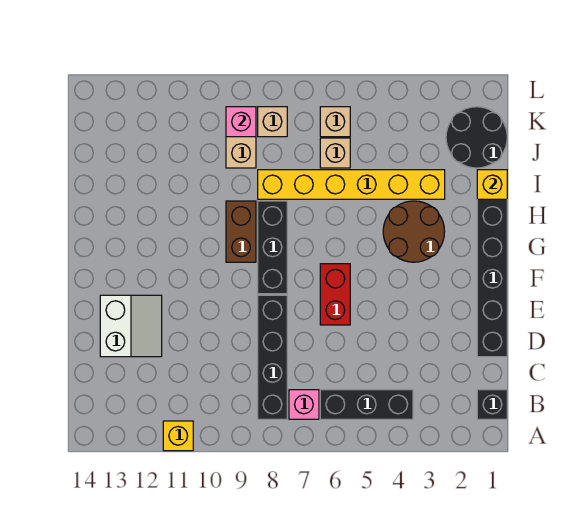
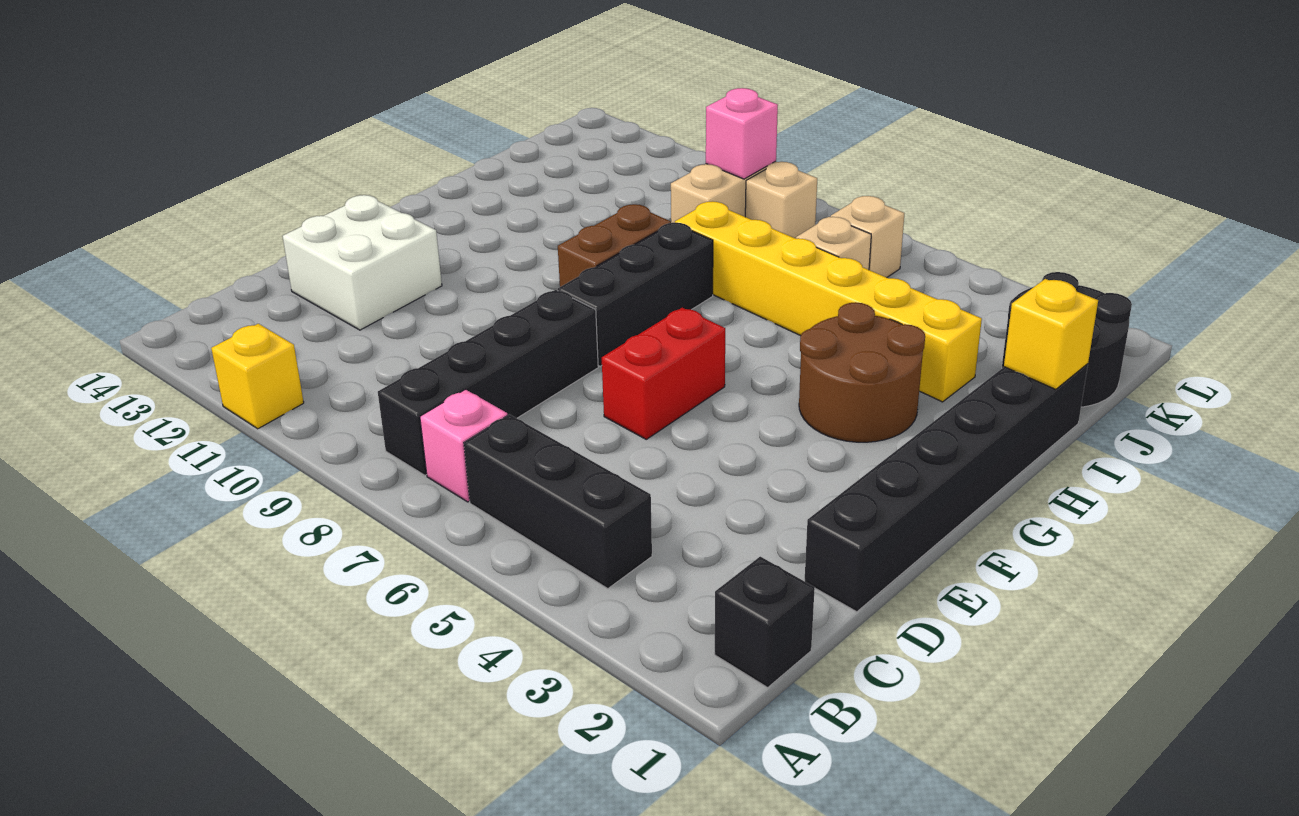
white 2x2 slope [100,295,162,357] -> white 2x2 brick [283,195,442,330]

